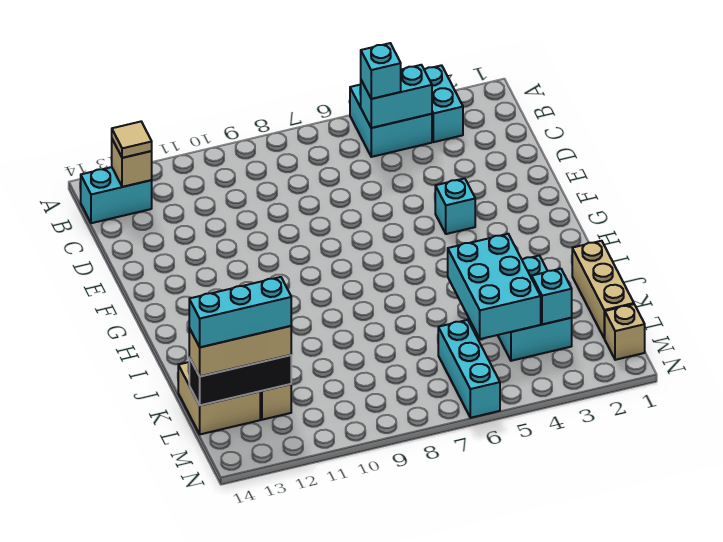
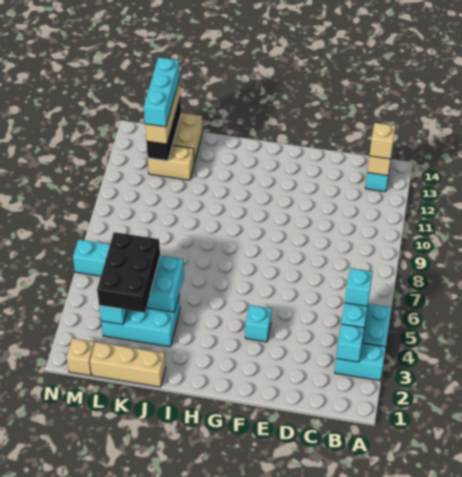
none -> cyan 1x1 brick [336,324,364,362]
tan 1x1 tile [112,122,152,158] -> tan 1x1 brick [370,123,395,159]
none -> black 2x3 brick [97,232,160,313]

